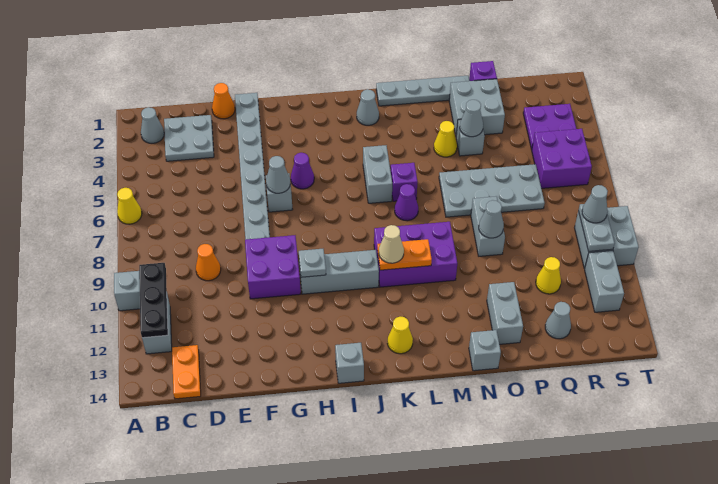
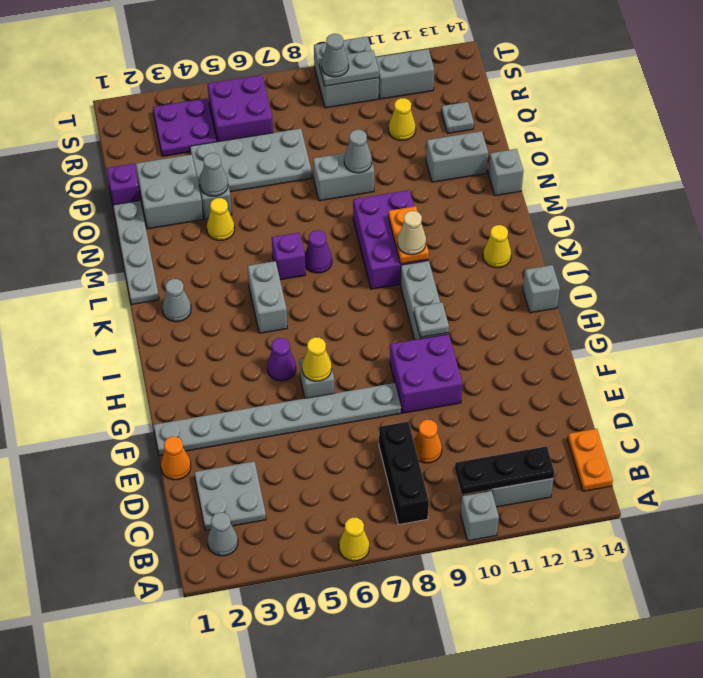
none -> black 1x3 brick [379,422,429,524]
orange 1x2 plate [172,345,201,399] -> orange 1x2 plate turned to [568,429,613,491]
grey 1x1 cone [266,156,290,193] -> yellow 1x1 cone [302,337,332,381]
grey 1x2 brick [363,145,392,203] -> grey 1x2 brick turned to [248,261,287,333]
grey 2x4 plate [439,164,545,217] -> grey 2x4 plate turned to [190,128,312,192]
grey 1x1 cone [545,302,571,339] -> grey 1x1 plate [441,102,474,133]

